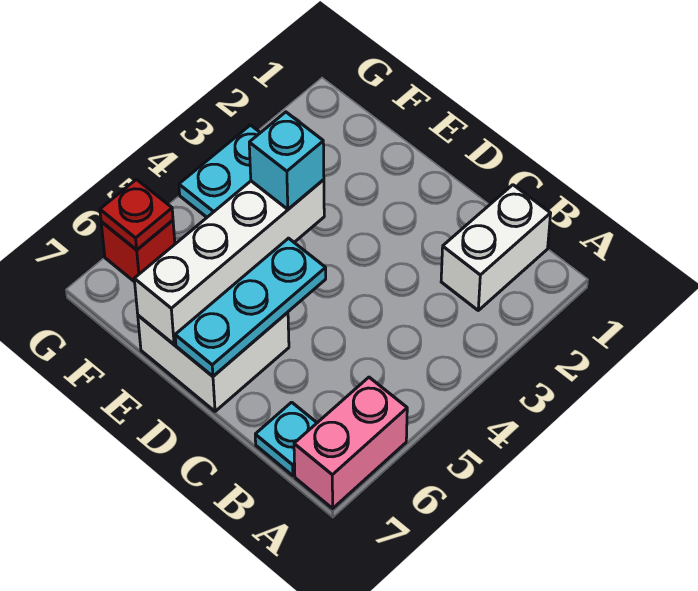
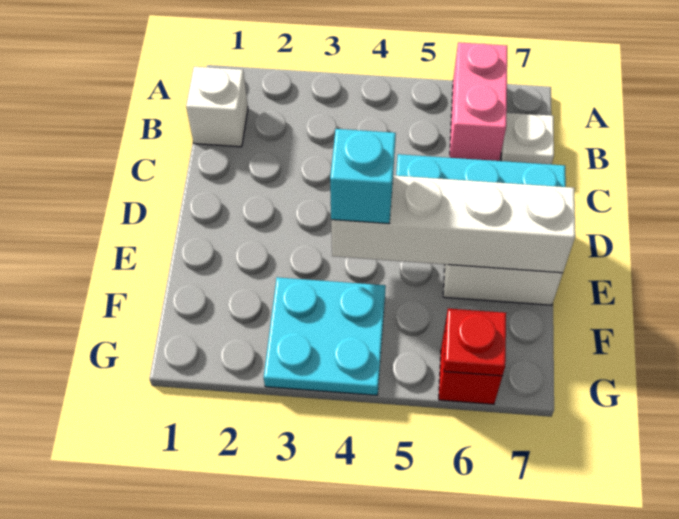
pink 1x2 brick [294,377,407,508] -> pink 1x2 brick turned to [450,42,507,161]
white 1x2 brick [441,185,551,310] -> white 1x1 brick [186,67,248,147]
cyan 1x1 plate [255,402,317,476] -> white 1x1 plate [501,113,554,164]

